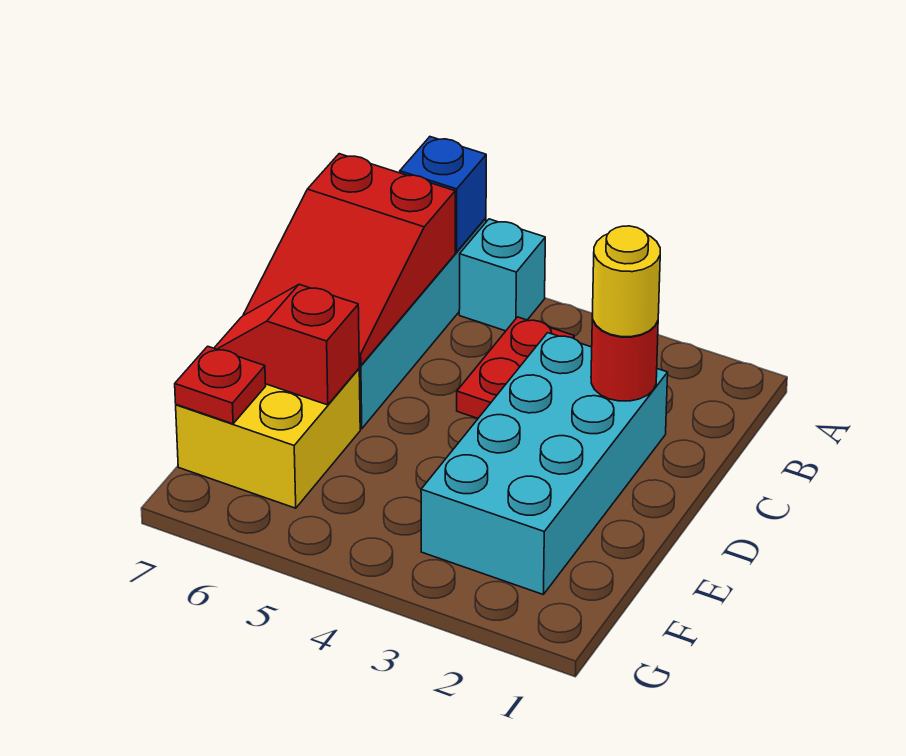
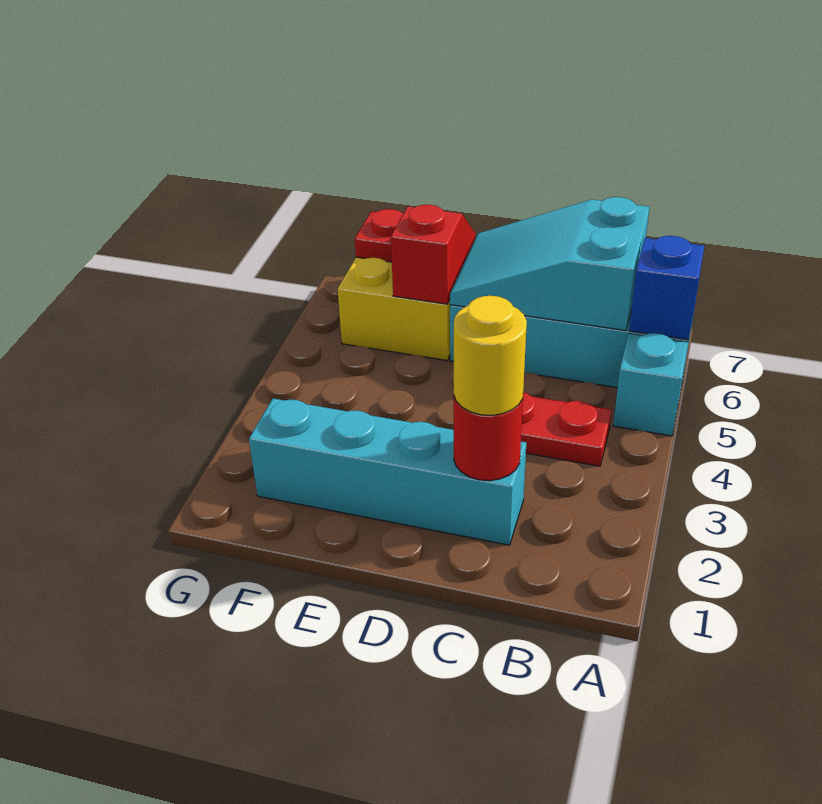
red 2x3 slope [243,154,455,366] -> cyan 2x3 slope [450,197,650,331]
cyan 2x4 brick [421,333,668,594] -> cyan 1x4 brick [249,399,526,545]

